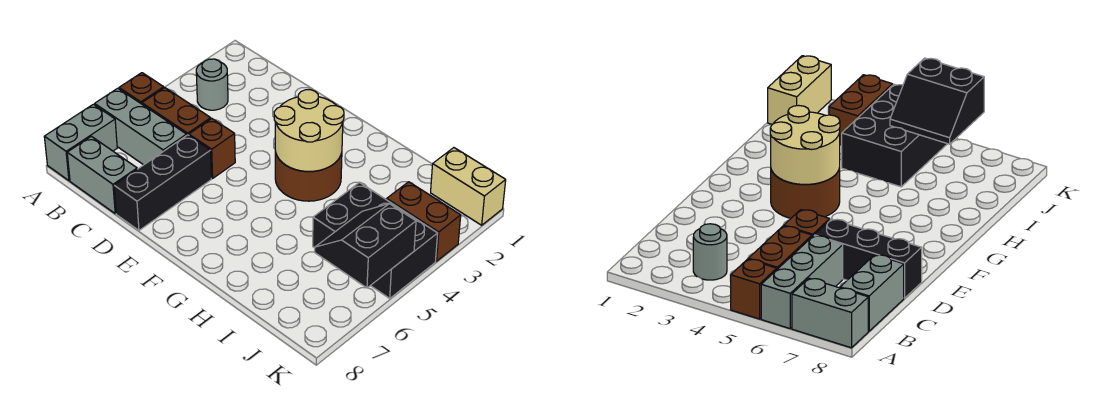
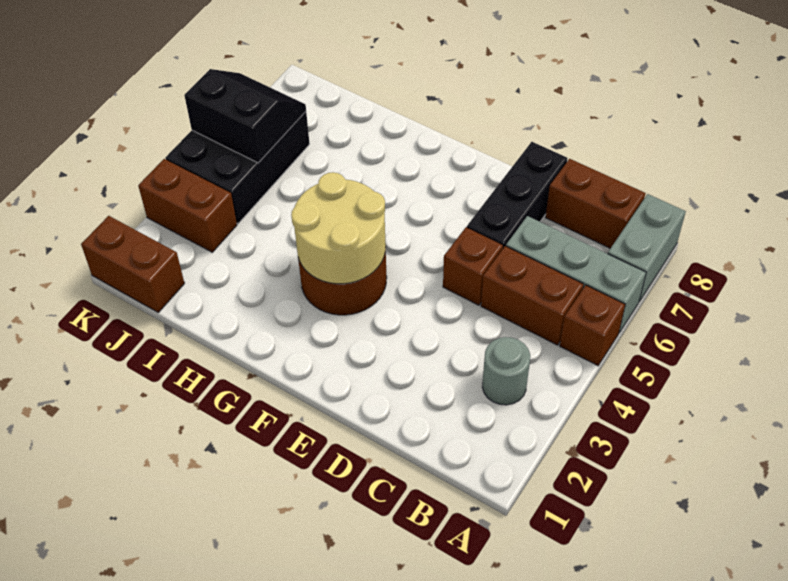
grey 1x2 brick [67,136,137,213] -> brown 1x2 brick [545,159,645,248]
black 2x3 brick [313,182,438,298] -> black 2x3 brick turned to [166,111,310,224]
tan 1x2 brick [431,148,506,225] -> brown 1x2 brick [81,216,185,312]
black 2x2 slope [315,204,416,288] -> black 2x2 slope turned to [184,69,306,163]

